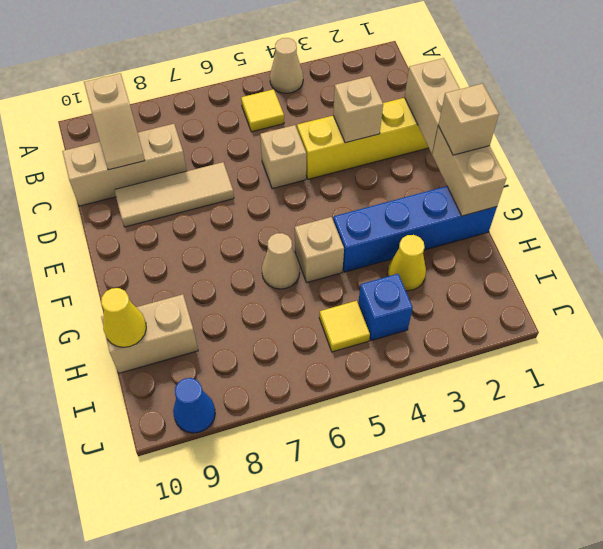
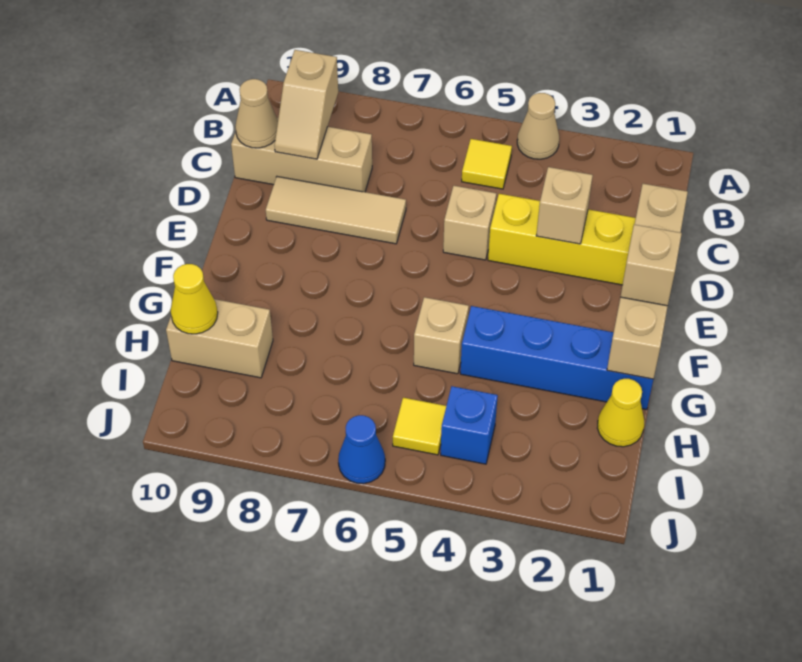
tan 1x1 cone [262,233,300,289] -> tan 1x1 cone moved to [235,79,278,148]
yellow 1x1 cone [387,235,426,291] -> yellow 1x1 cone moved to [597,379,644,447]
blue 1x1 cone [173,378,215,433] -> blue 1x1 cone moved to [338,415,385,484]

